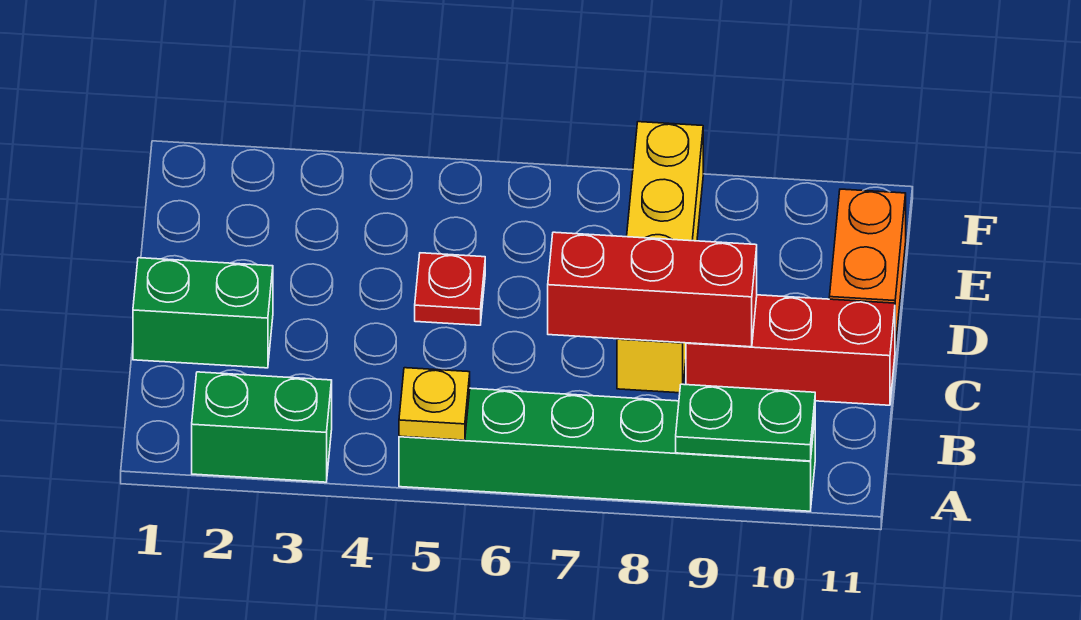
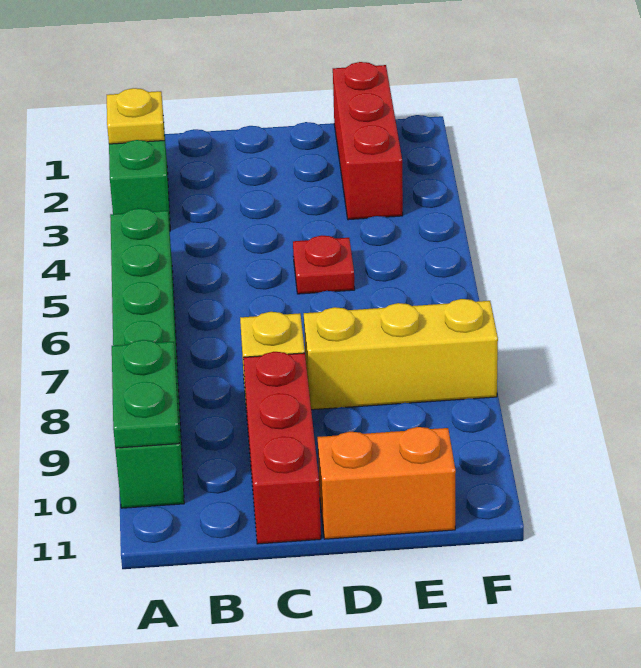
yellow 1x1 plate [399,368,470,440] -> yellow 1x1 plate moved to [107,88,164,144]
green 1x2 brick [133,258,273,368] -> none
red 1x3 brick [548,232,757,347] -> red 1x3 brick moved to [333,62,403,220]

